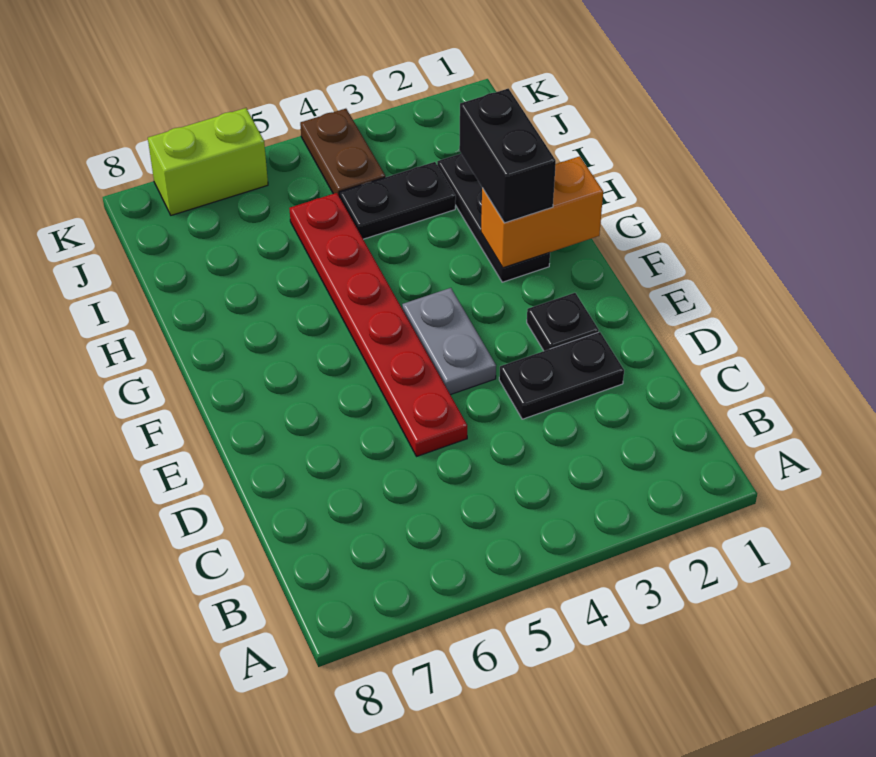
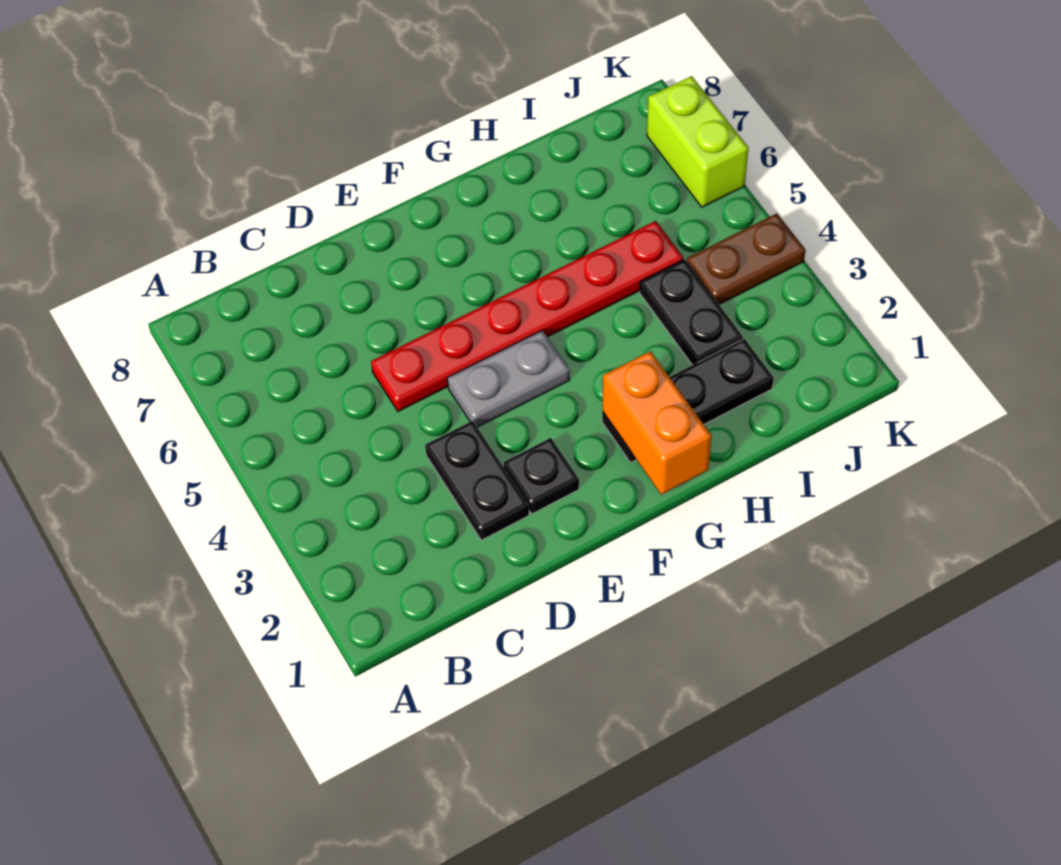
black 1x2 brick [459,89,556,223] -> none

